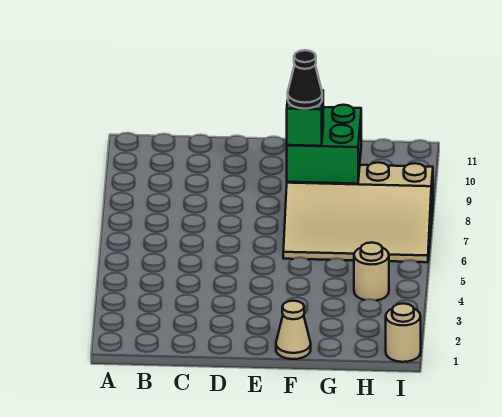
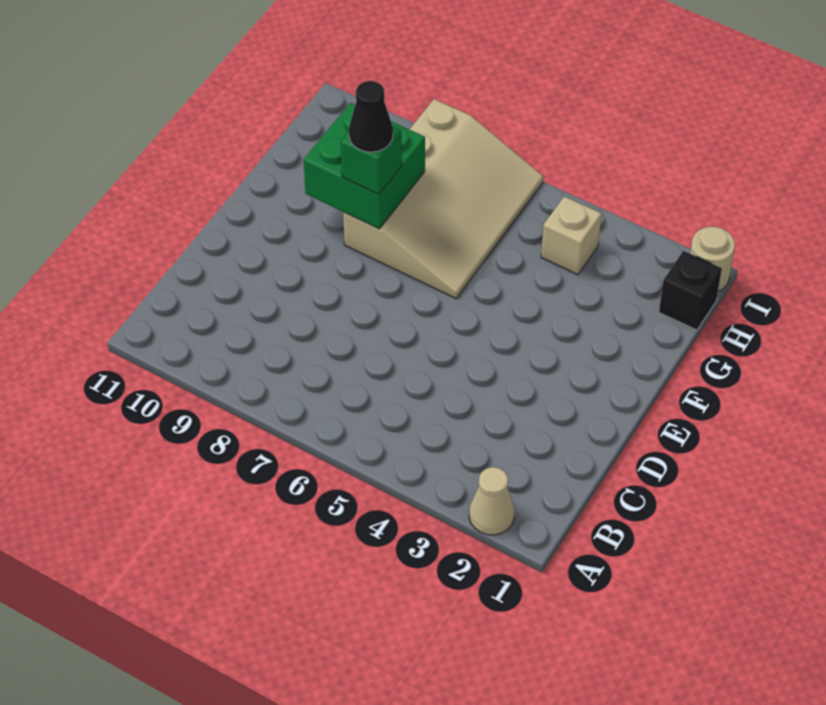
tan 1x1 cone [276,301,311,359] -> tan 1x1 cone moved to [469,467,515,535]
none -> black 1x1 brick [659,251,722,330]
tan 1x1 round brick [354,243,389,301] -> tan 1x1 brick [541,196,601,275]

